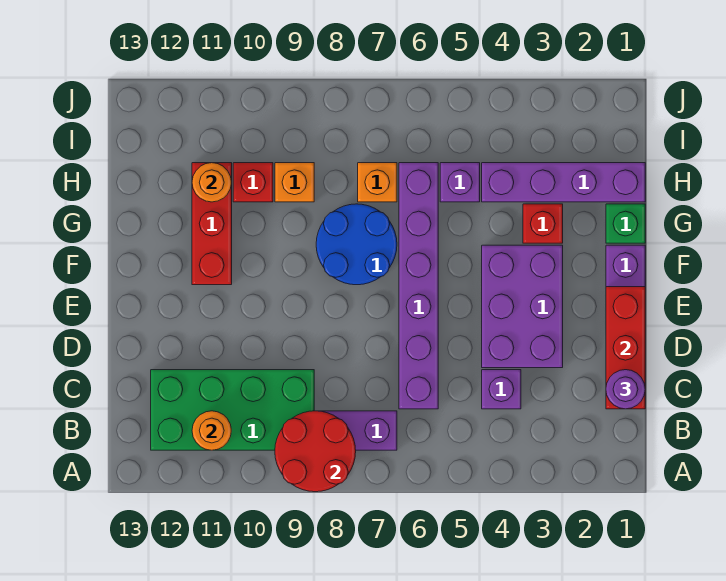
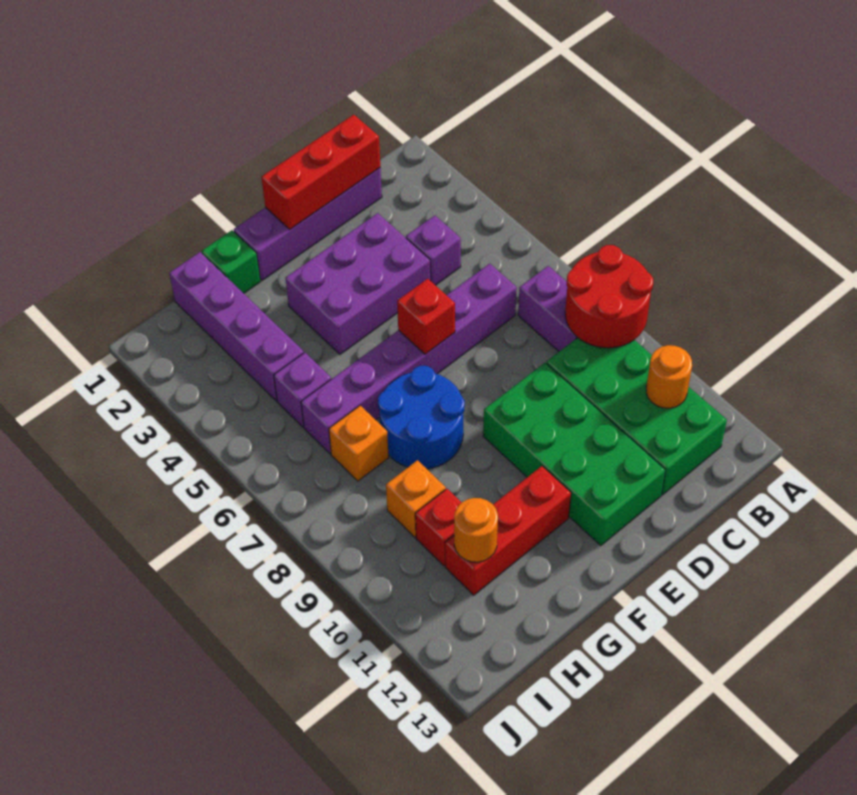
purple 1x1 round brick [606,370,645,409] -> none
none -> green 2x4 brick [483,363,666,545]
red 1x1 brick [523,204,563,243] -> red 1x1 brick moved to [397,279,455,354]

